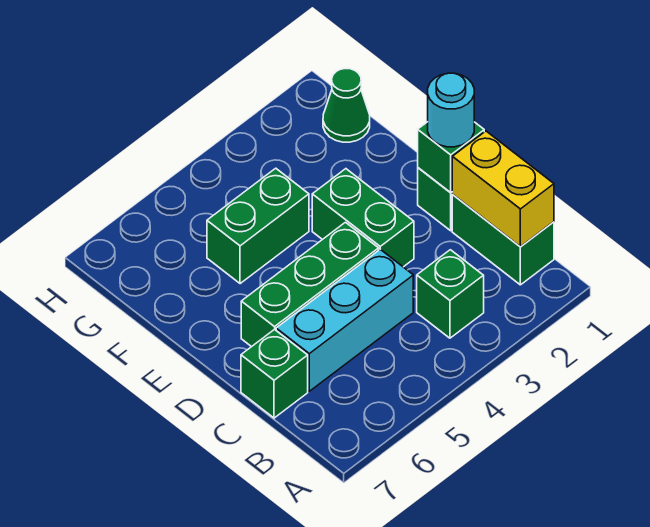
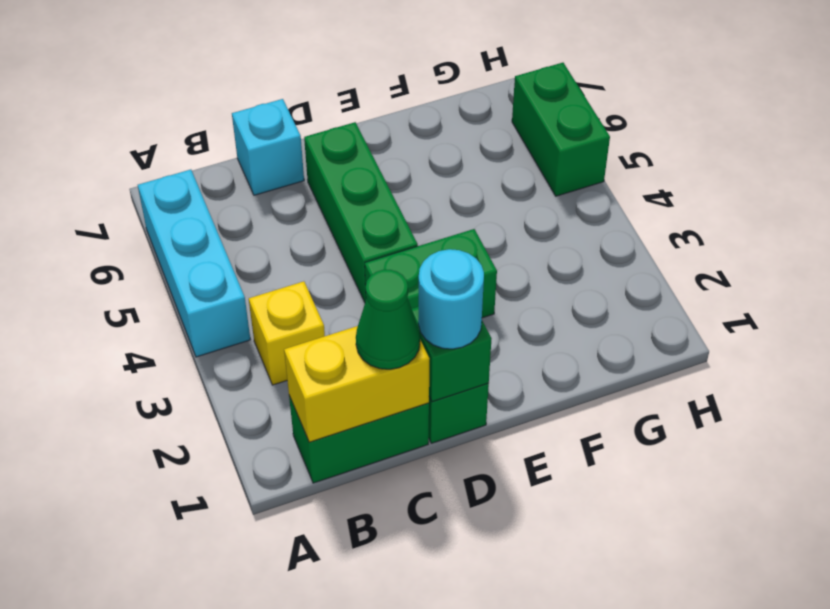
green 1x1 brick [417,250,484,338] -> yellow 1x1 brick [249,281,325,385]
cyan 1x3 brick [276,249,413,391] -> cyan 1x3 brick moved to [138,170,250,357]
green 1x1 brick [241,329,308,418] -> cyan 1x1 brick [232,99,304,195]
green 1x2 brick [207,168,309,284] -> green 1x2 brick moved to [512,63,610,196]
green 1x1 cone [323,68,370,142] -> green 1x1 cone moved to [356,270,420,369]

